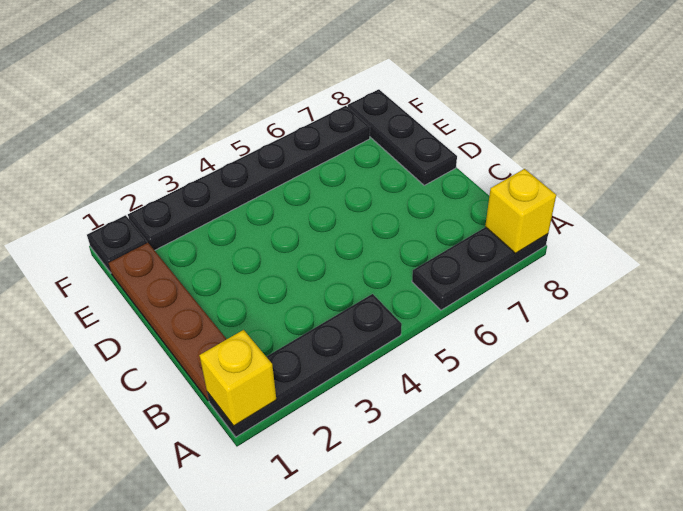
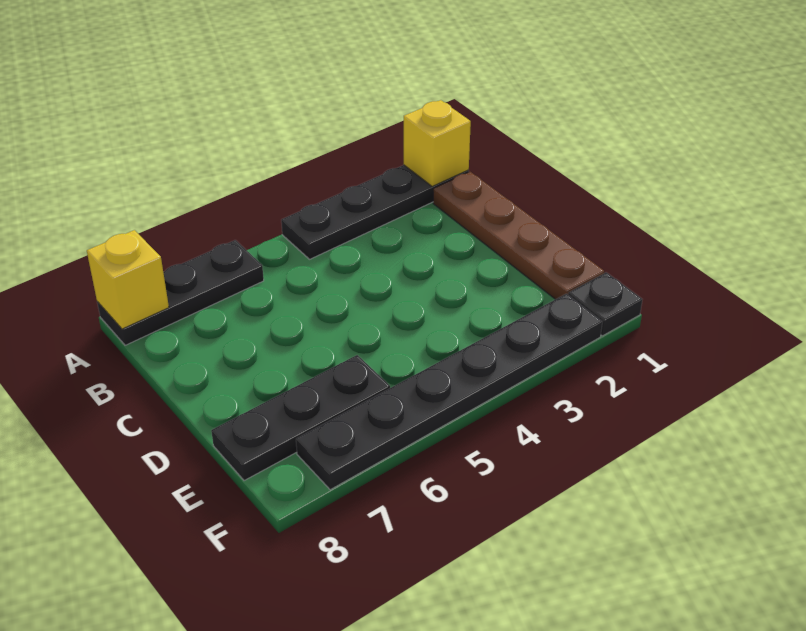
black 1x3 plate [348,89,457,185] -> black 1x3 plate turned to [211,355,390,481]

